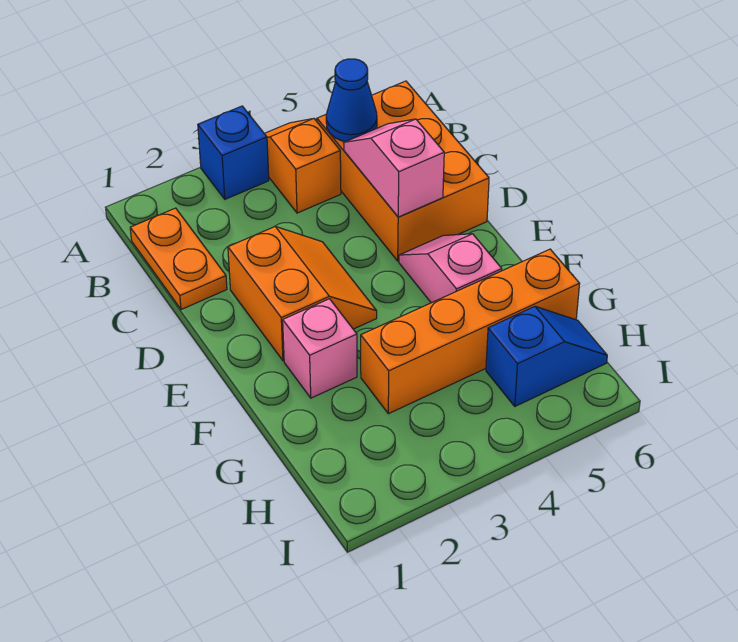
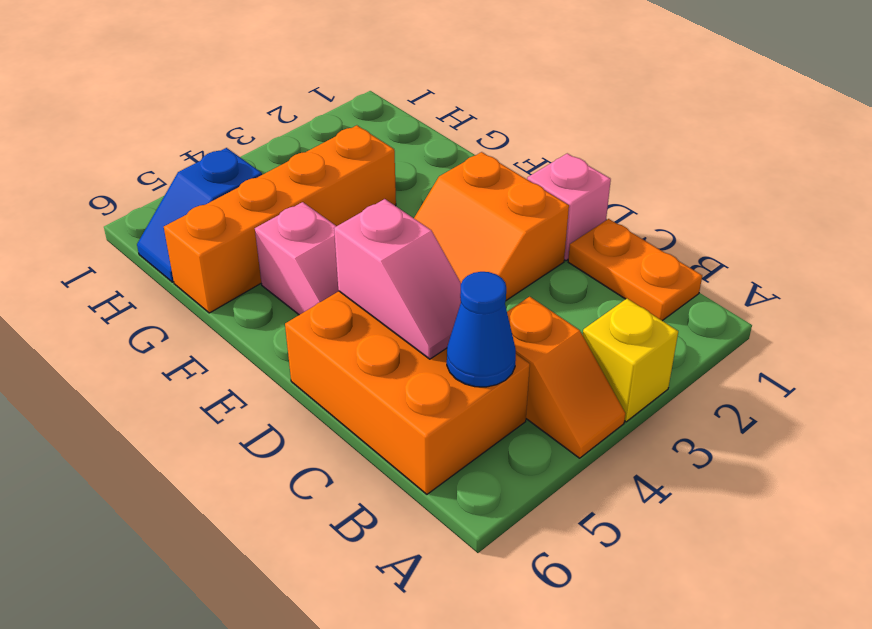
blue 1x1 brick [198,106,269,199] -> yellow 1x1 brick [583,299,678,422]
pink 1x1 brick [283,299,357,398] -> pink 1x1 brick moved to [527,153,611,261]

